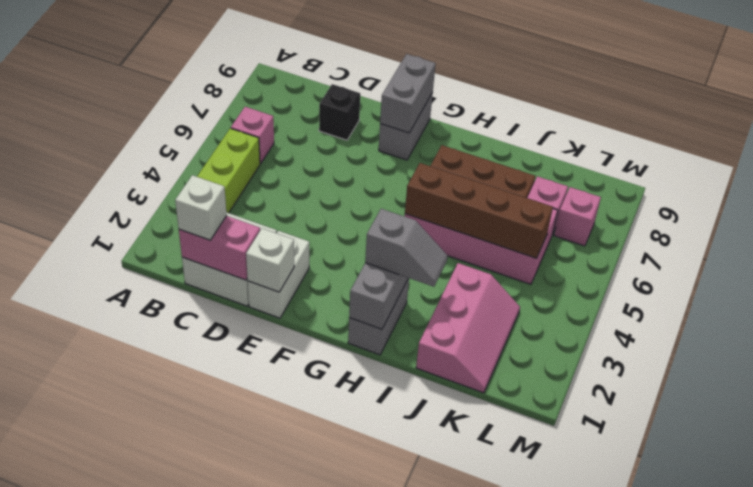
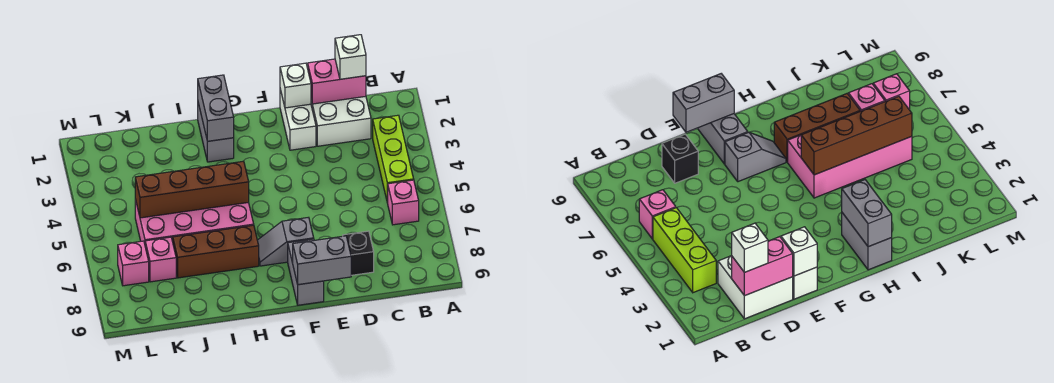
grey 1x2 brick [380,54,436,133] -> grey 1x2 brick turned to [293,236,351,285]
grey 1x2 slope [365,209,448,287] -> grey 1x2 slope moved to [257,217,314,266]
pink 2x3 slope [416,263,520,393] -> none

